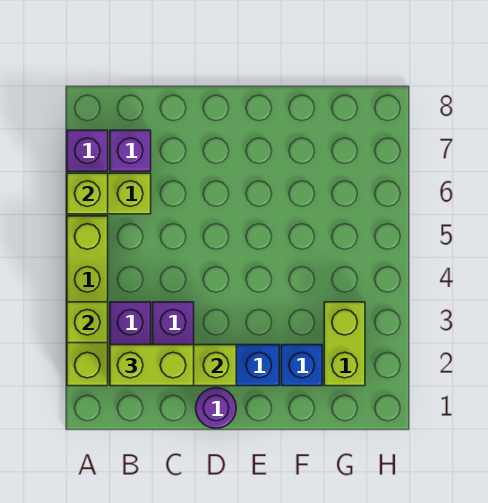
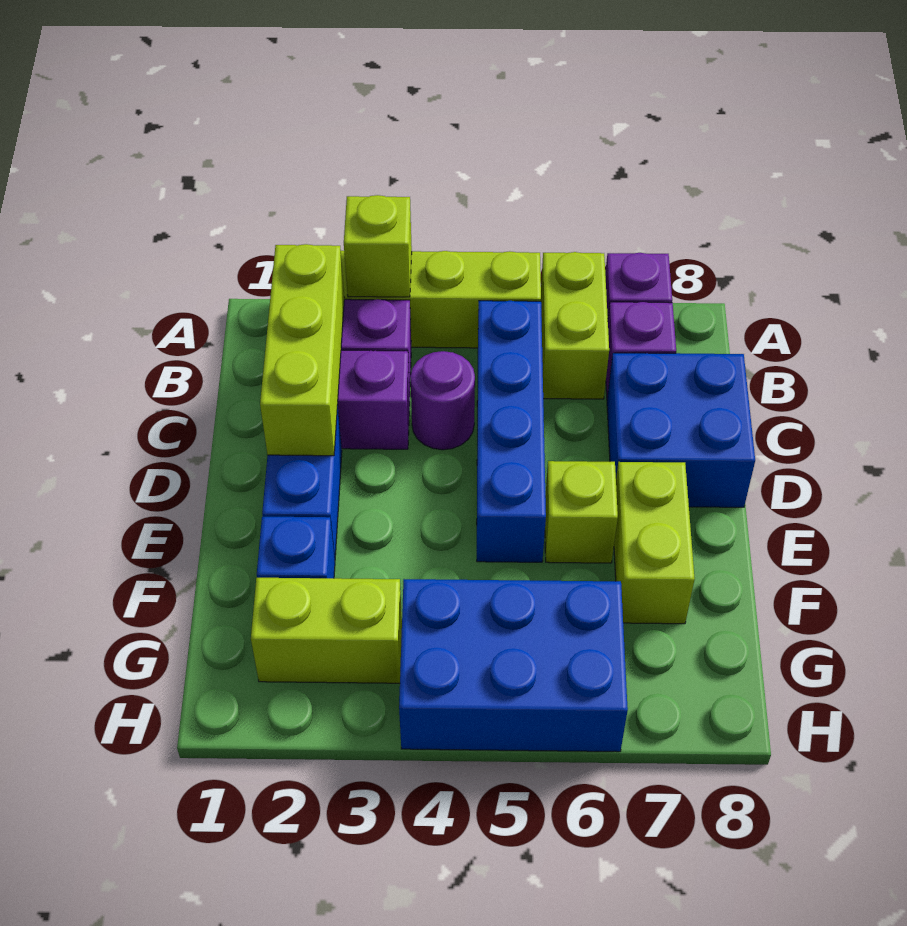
lime 1x1 brick [67,173,108,214] -> lime 1x1 brick moved to [545,461,618,563]
lime 1x2 brick [110,345,194,386] -> lime 1x2 brick moved to [614,462,695,624]
none -> blue 1x4 brick [477,301,546,562]
none -> blue 2x2 brick [607,353,755,507]
purple 1x1 round brick [196,388,236,428] -> purple 1x1 round brick moved to [410,351,475,450]
none -> blue 2x3 brick [399,579,628,752]

